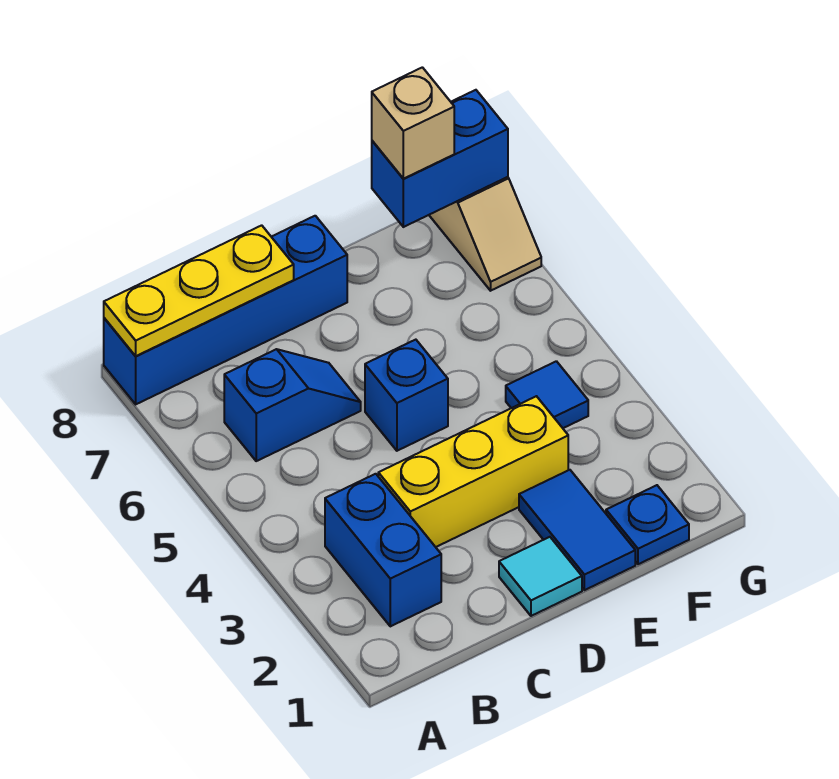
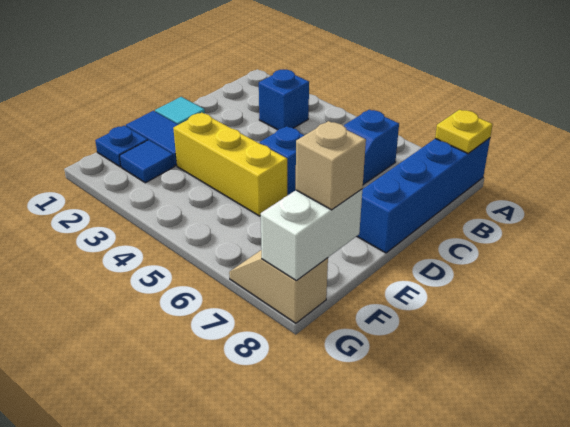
yellow 1x3 plate [104,225,294,356] -> yellow 1x1 plate [435,110,493,154]
blue 1x2 brick [325,474,441,626] -> blue 1x1 brick [259,70,309,130]
yellow 1x3 brick [378,396,568,547] -> yellow 1x3 brick turned to [173,113,287,216]
blue 1x1 tile [506,361,588,428] -> blue 1x1 tile moved to [120,140,174,183]
blue 1x2 brick [372,90,508,227] -> white 1x2 brick [261,189,362,281]

